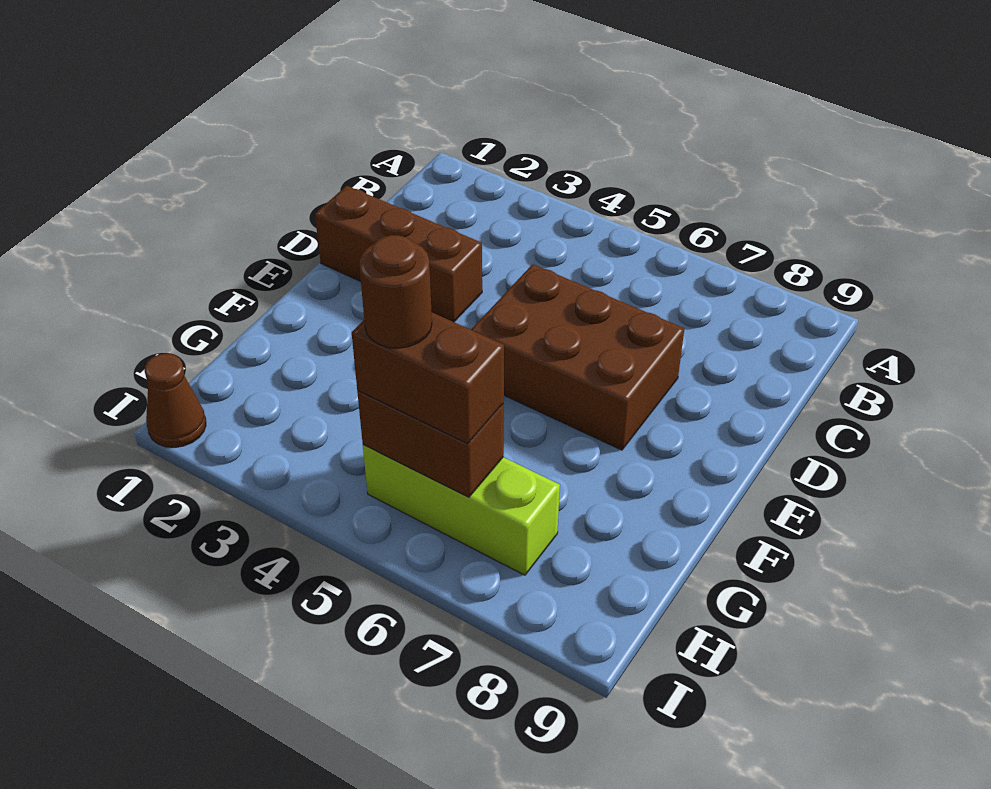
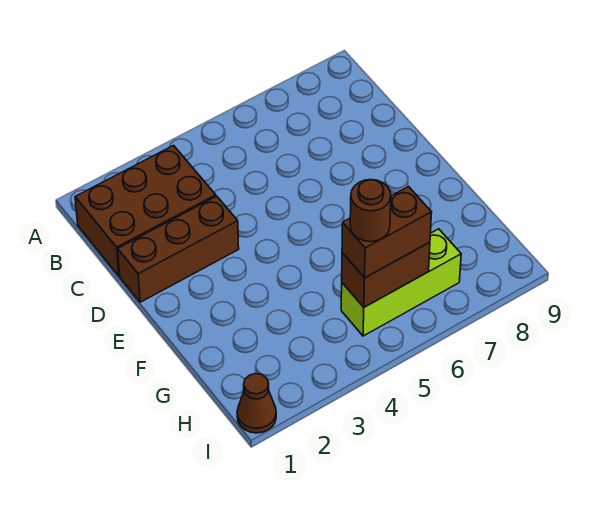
brown 2x3 brick [471,264,684,450] -> brown 2x3 brick moved to [75,146,216,276]

